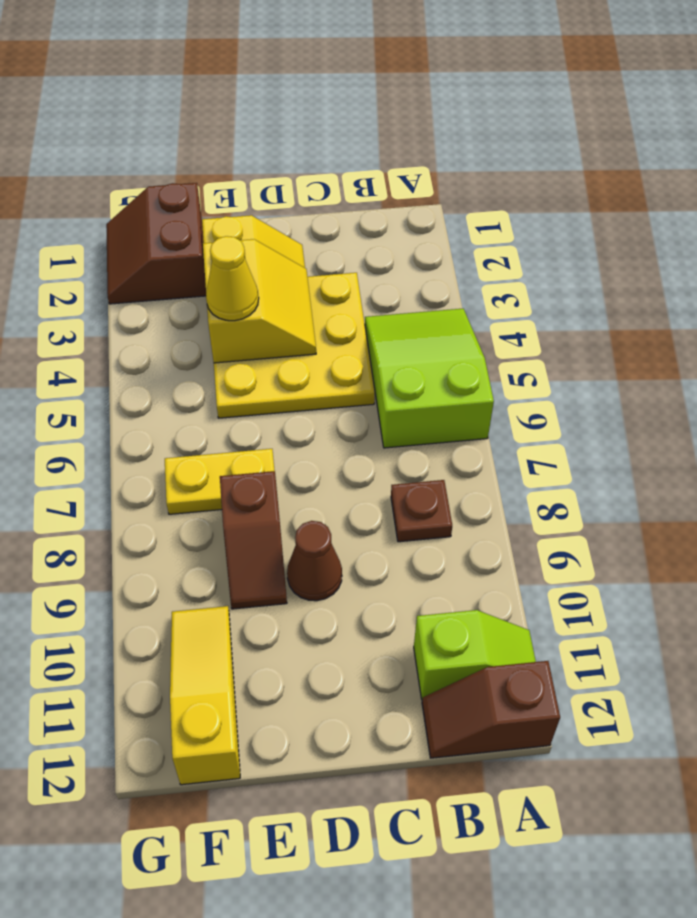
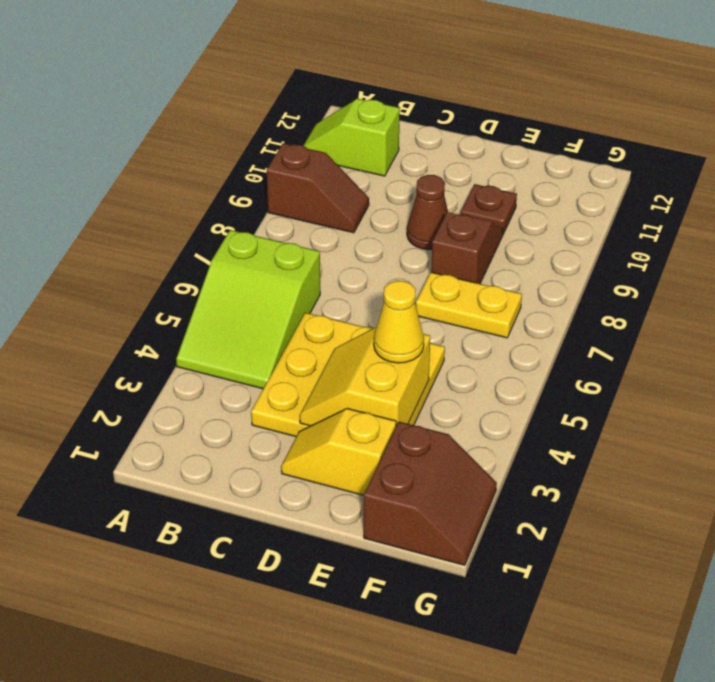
brown 1x2 slope [422,661,560,758] -> brown 1x2 slope moved to [267,143,369,233]
brown 1x1 plate [391,480,452,542] -> brown 1x1 plate moved to [461,184,517,234]
yellow 1x3 slope [170,606,240,785] -> none

